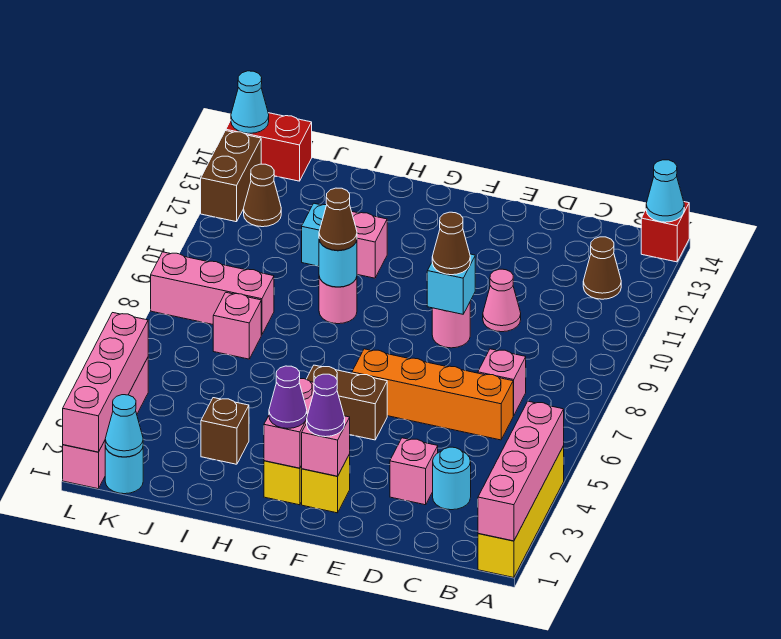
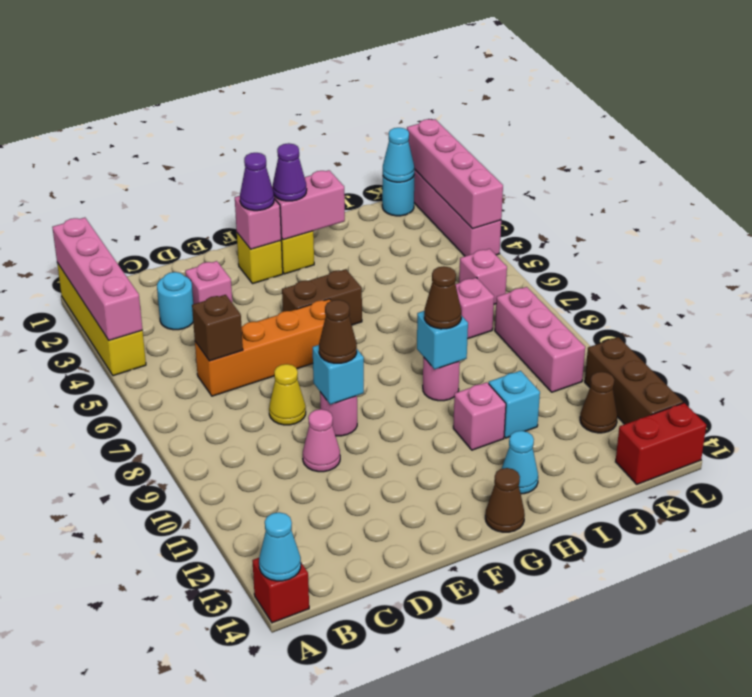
brown 1x1 cone [583,237,621,299] -> brown 1x1 cone moved to [485,468,525,532]
pink 1x1 brick [478,349,526,415] -> pink 1x1 brick moved to [459,249,507,304]
none -> yellow 1x1 cone [269,364,306,425]
pink 1x2 brick [264,379,314,468] -> pink 1x2 brick turned to [272,170,345,240]
cyan 1x1 round brick [319,240,357,287] -> cyan 1x1 brick [417,311,468,369]
brown 1x1 brick [201,398,249,464] -> brown 1x1 brick moved to [192,295,243,361]
pink 1x3 brick [151,252,274,335] -> pink 1x3 brick turned to [495,287,585,392]
brown 1x2 brick [201,131,261,222] -> brown 1x3 brick [585,337,683,424]
cyan 1x1 cone [231,71,269,133] -> cyan 1x1 cone moved to [502,431,538,494]

